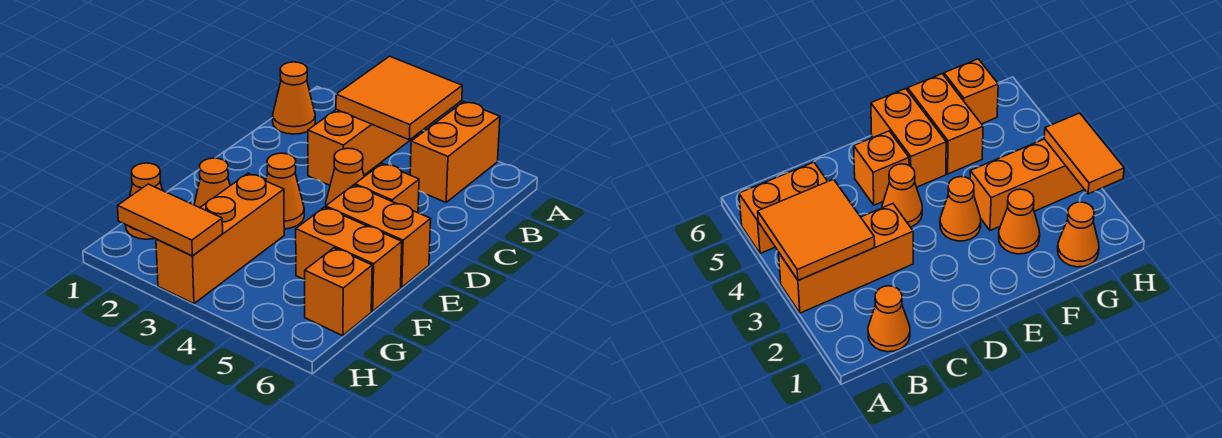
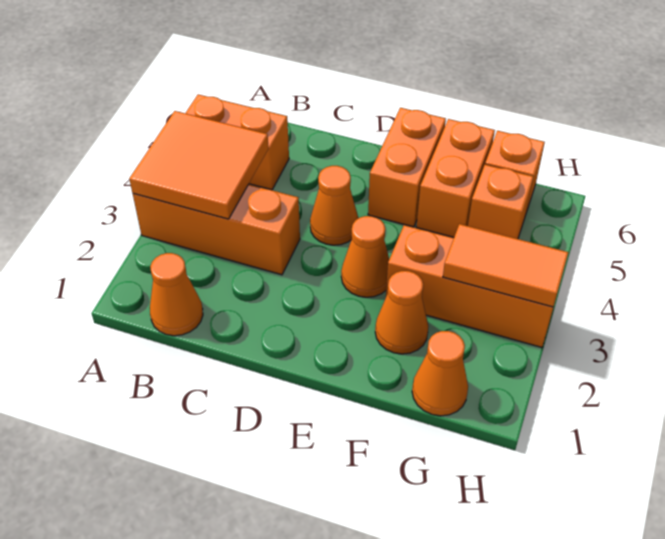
orange 1x1 brick [355,163,419,213] -> orange 1x1 brick moved to [468,165,534,239]
orange 1x2 tile [118,184,223,256] -> orange 1x2 tile turned to [443,224,568,307]

